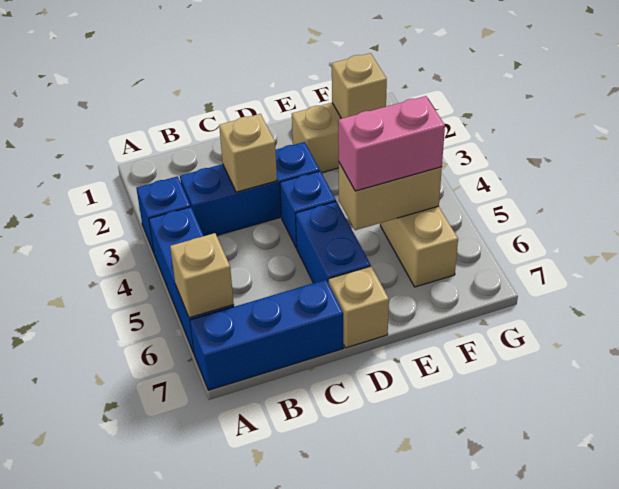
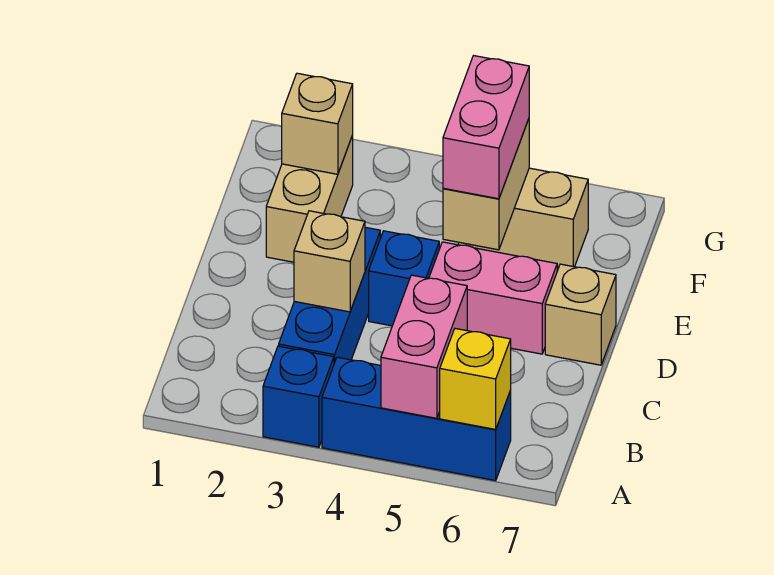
none -> pink 1x2 brick [381,275,467,418]
tan 1x1 brick [170,233,234,318] -> yellow 1x1 brick [440,329,511,429]
blue 1x3 brick [190,280,343,390] -> none
blue 1x2 brick [295,201,370,283] -> pink 1x2 brick [429,242,557,354]

